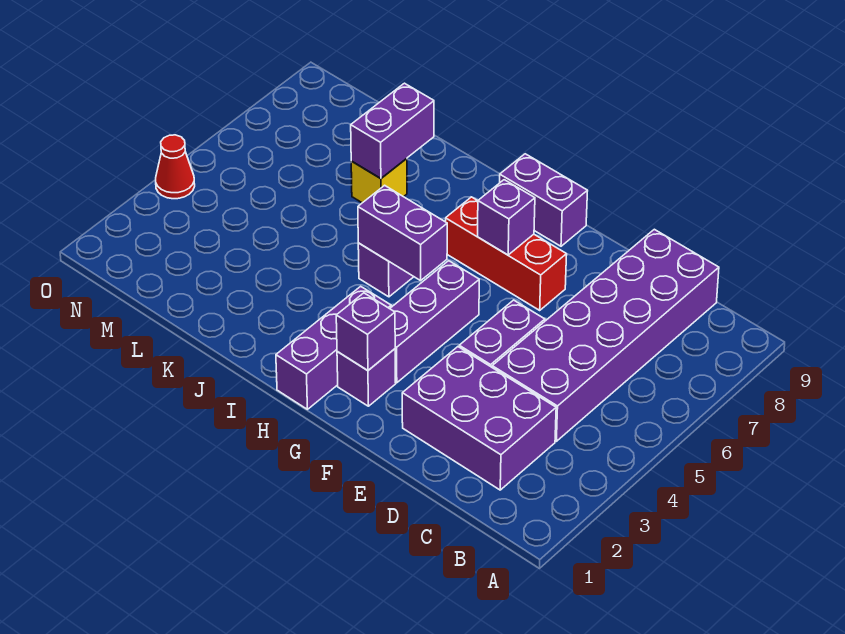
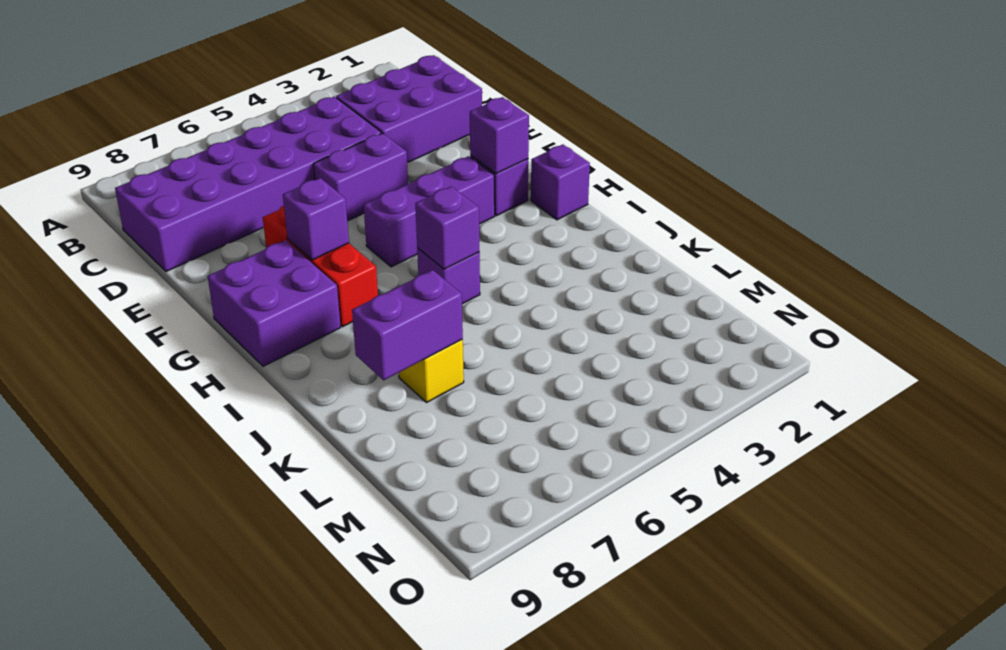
purple 2x3 brick [402,347,556,490] -> purple 2x3 brick turned to [336,55,482,163]
purple 1x2 brick [500,154,587,246] -> purple 2x2 brick [208,240,341,366]
purple 1x3 brick [276,286,391,409] -> purple 1x1 brick [531,145,590,220]
purple 1x2 brick [358,185,447,281] -> purple 1x1 brick [415,186,480,269]
red 1x1 cone [156,135,195,199] -> none

